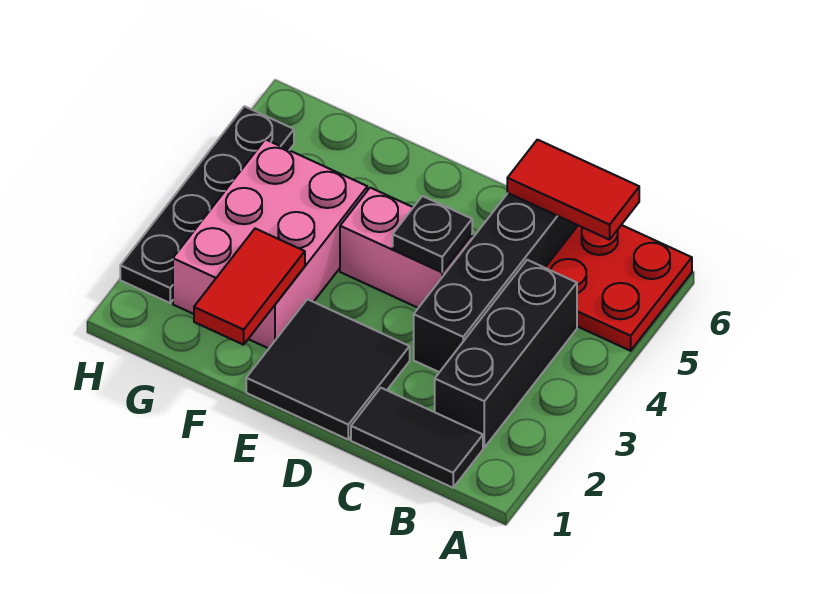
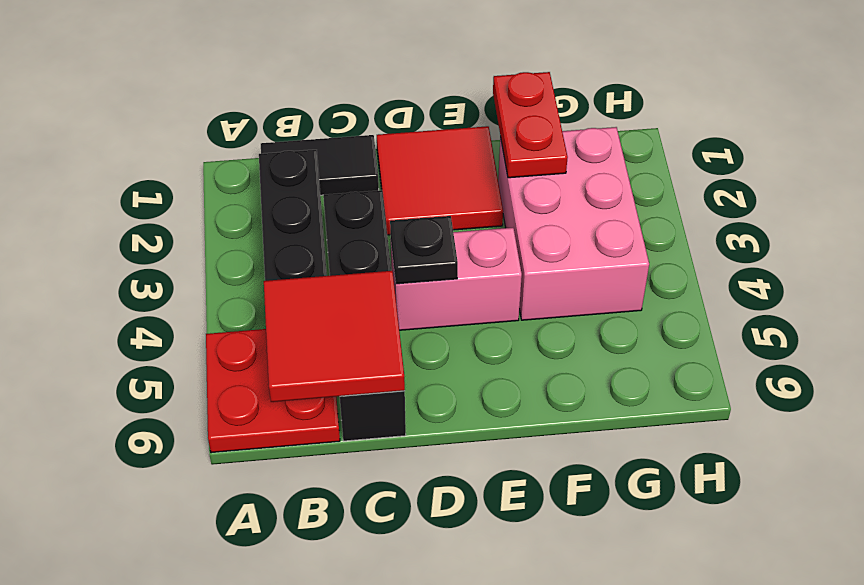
red 1x2 tile [507,140,639,240] -> red 2x2 tile [264,270,405,402]
black 2x2 tile [246,299,410,439] -> red 2x2 tile [377,126,503,235]
red 1x2 tile [194,229,305,345] -> red 1x2 plate [493,72,568,178]
black 1x4 plate [120,106,294,303] -> none

